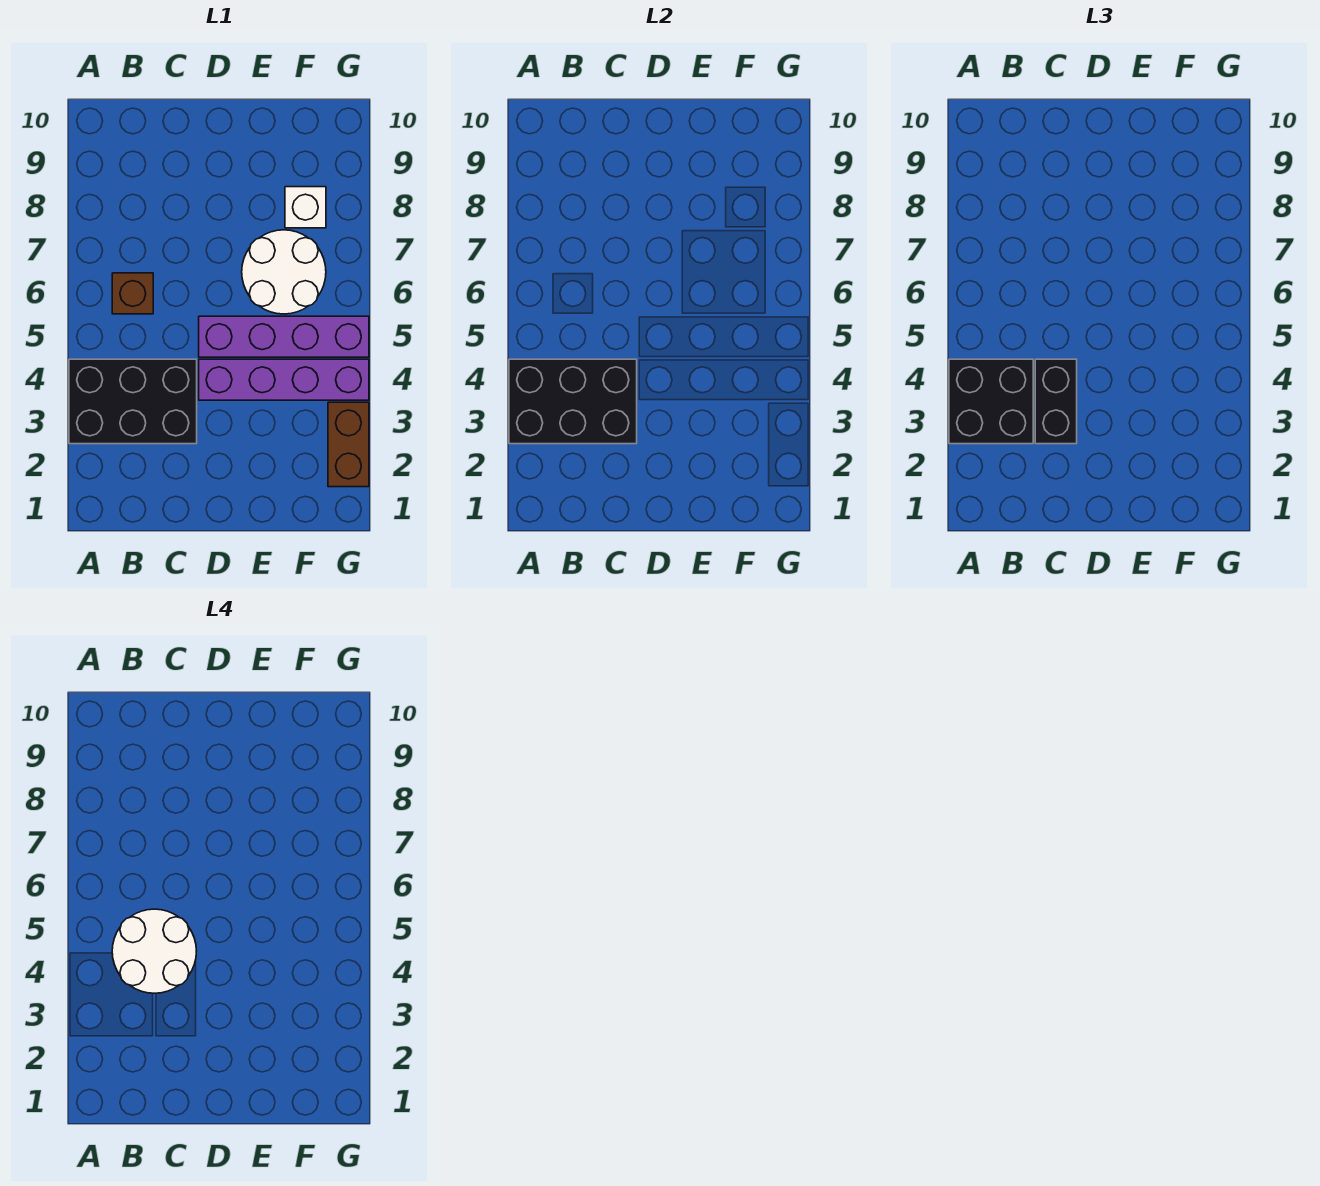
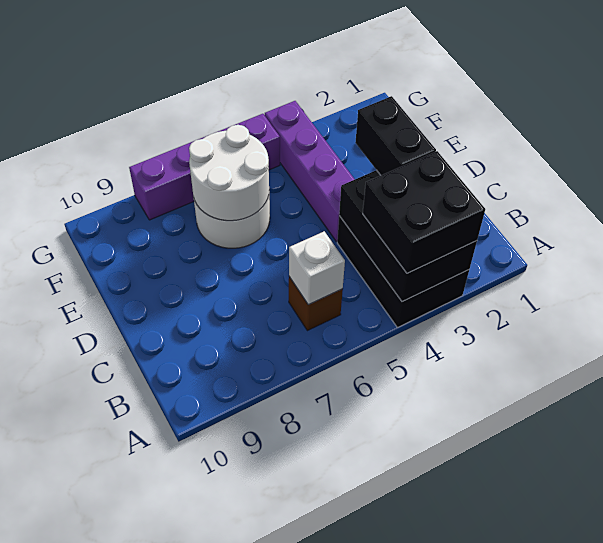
white 2x2 round brick [112,909,196,993] -> white 2x2 round brick moved to [189,125,269,221]
black 1x2 brick [1035,359,1077,444] -> black 1x2 brick turned to [355,96,436,175]
purple 1x4 brick [199,316,369,357] -> purple 1x4 brick turned to [129,114,280,220]
white 1x1 brick [285,187,326,228] -> white 1x1 brick moved to [289,231,345,305]
brown 1x2 brick [328,402,369,487] -> none

